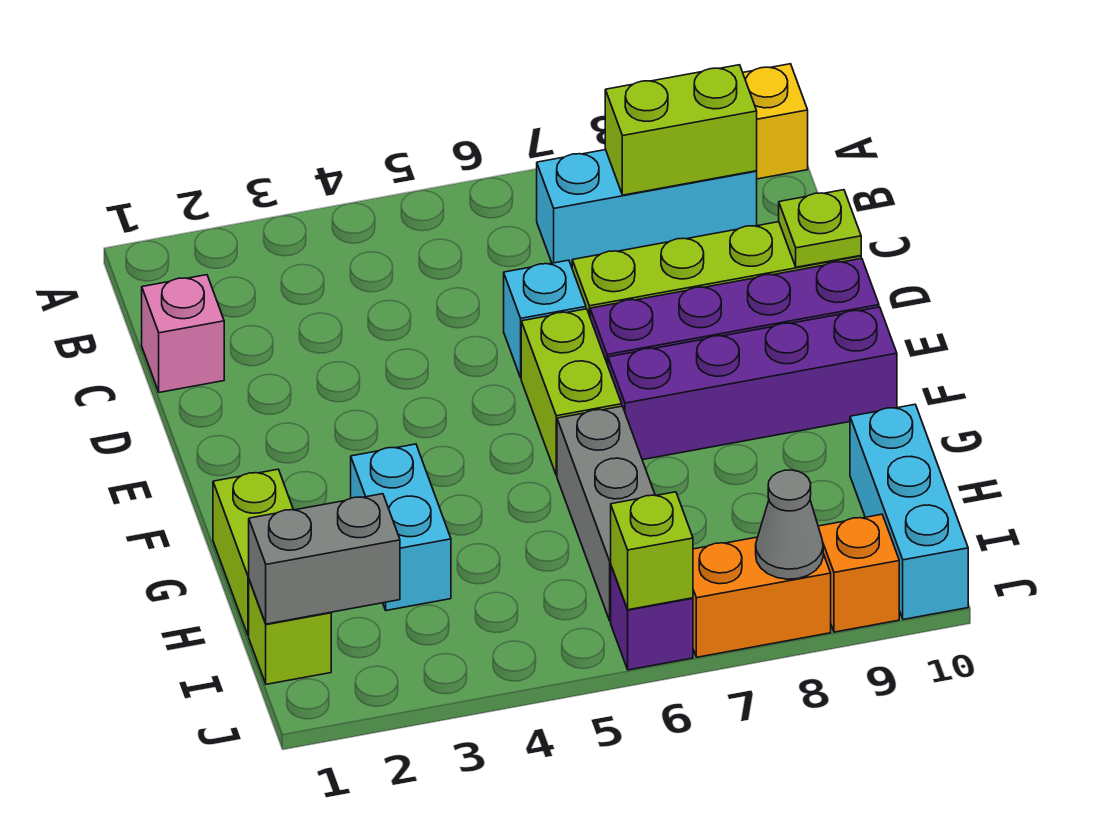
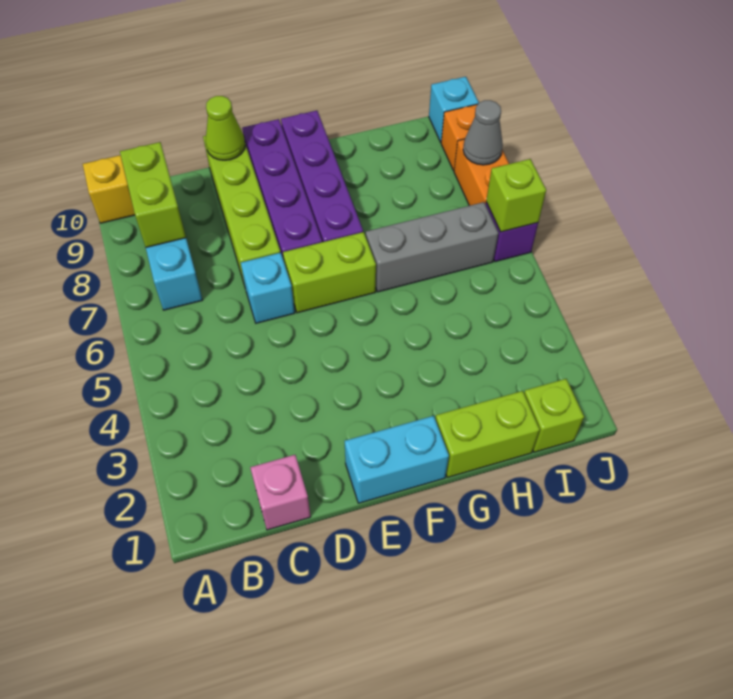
lime 1x1 plate [779,190,861,267] -> lime 1x1 cone [206,96,245,160]
cyan 1x2 brick [351,444,451,610] -> cyan 1x2 brick moved to [345,416,449,503]
cyan 1x3 brick [850,405,968,620] -> cyan 1x1 brick [429,77,479,142]
grey 1x2 brick [249,494,400,624] -> none

